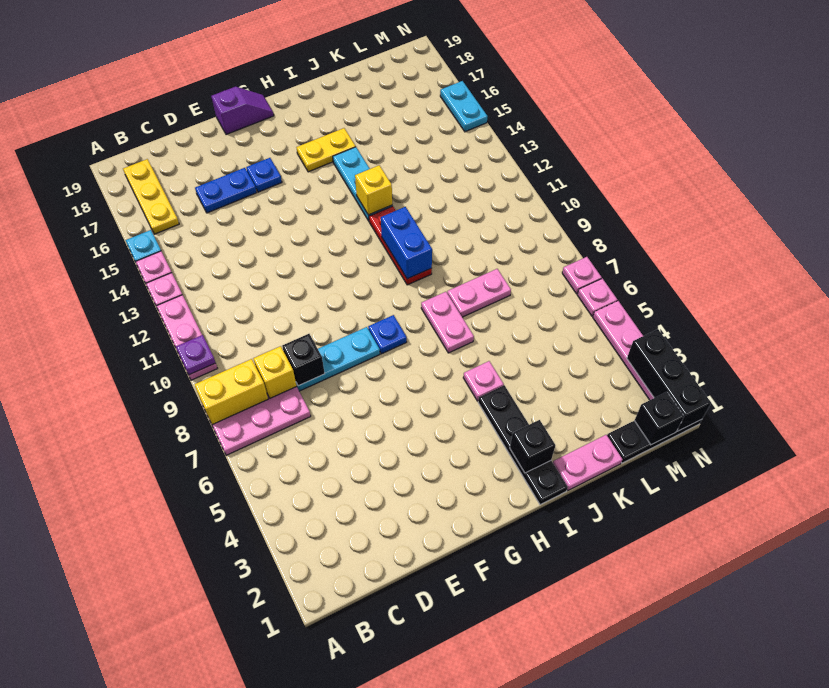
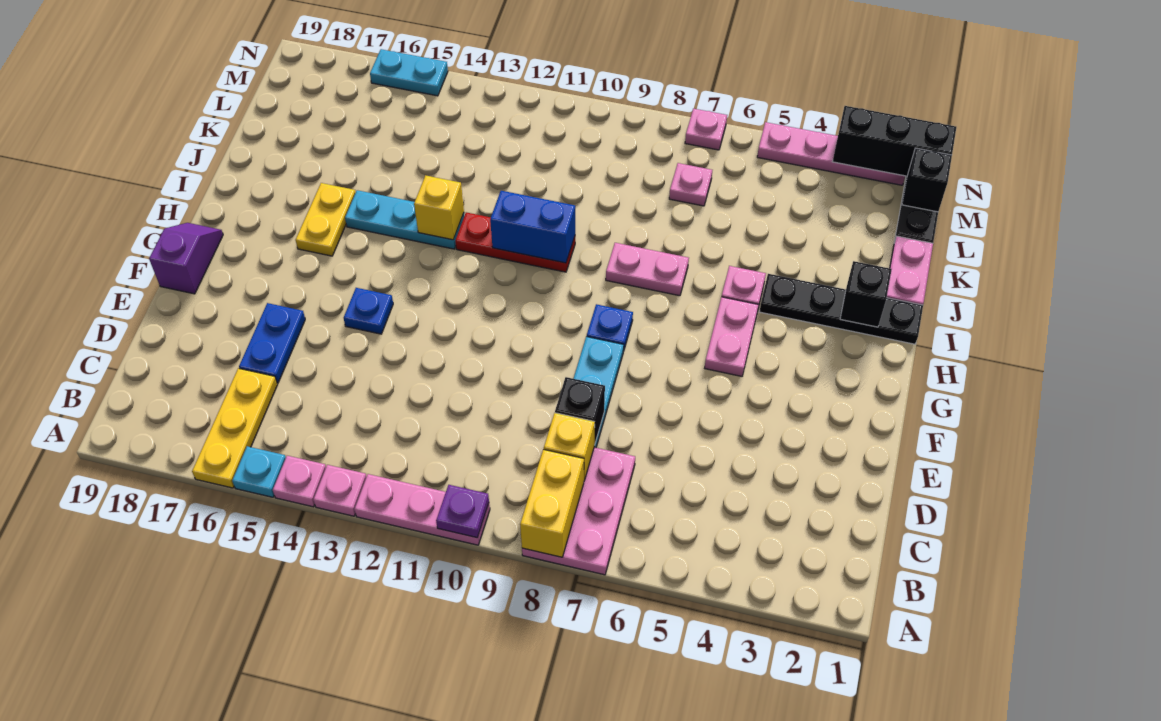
yellow 1x3 plate [123,159,179,234] -> yellow 1x3 plate turned to [192,368,277,488]
blue 1x1 plate [246,158,282,192] -> blue 1x1 plate moved to [344,288,393,334]
pink 1x2 plate [447,269,511,317] -> pink 1x2 plate moved to [705,297,759,376]
pink 1x1 plate [577,279,617,316] -> pink 1x1 plate moved to [669,163,712,206]

